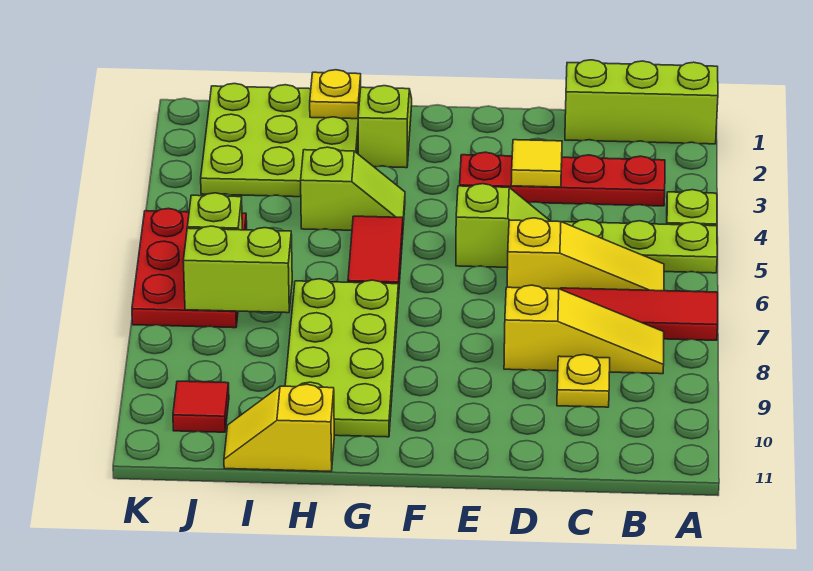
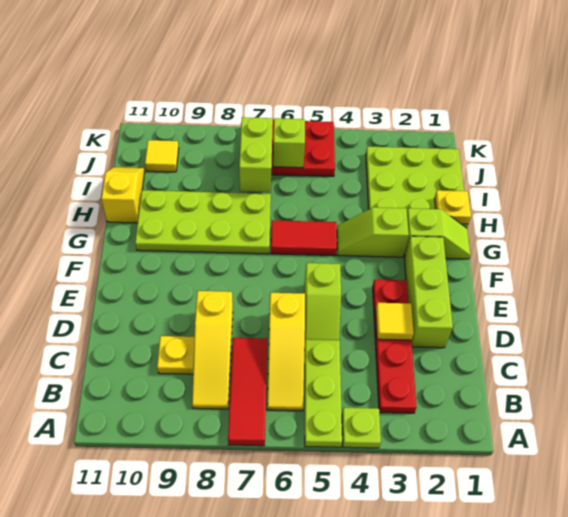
lime 1x3 brick [565,60,718,144] -> lime 1x3 brick moved to [404,236,453,348]
lime 1x2 slope [301,147,405,230] -> lime 1x2 slope turned to [337,207,409,257]
red 1x1 tile [173,381,229,432] -> yellow 1x1 tile [145,140,179,172]

